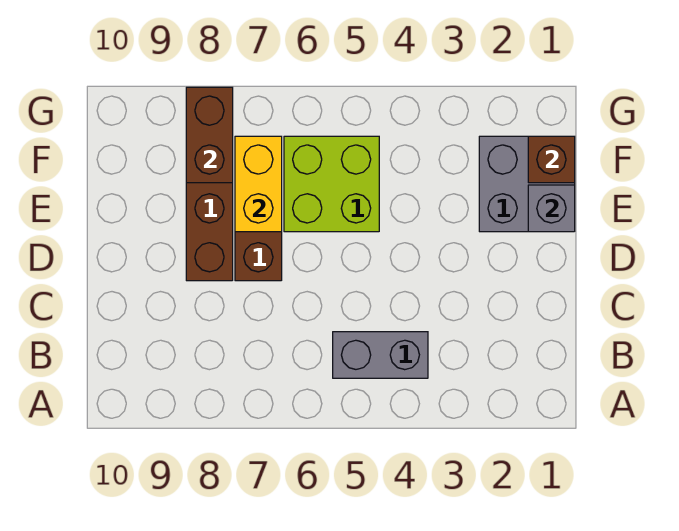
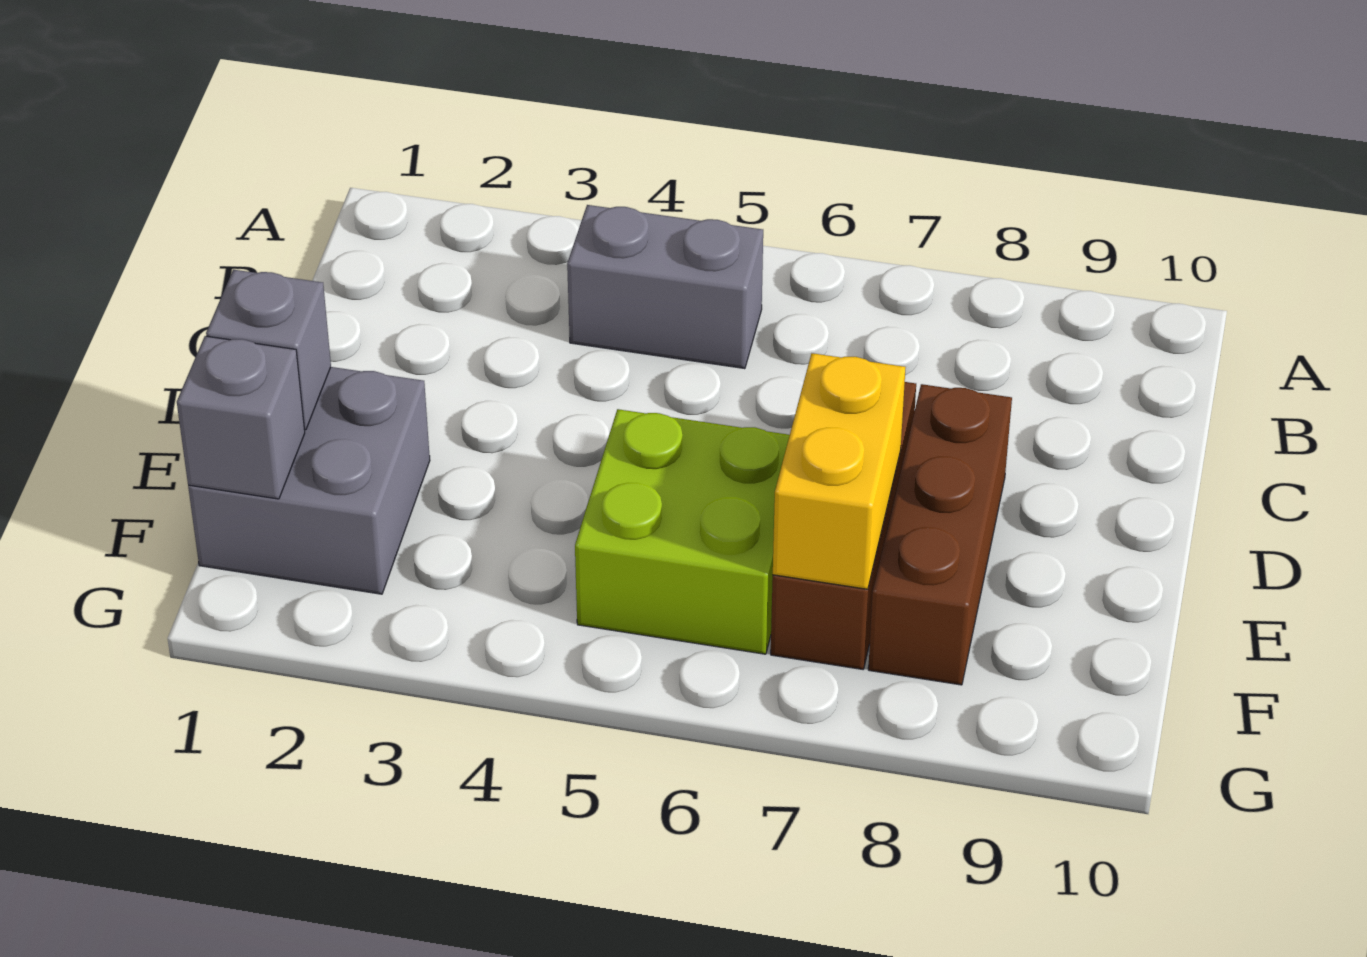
brown 1x1 brick [528,136,575,183] -> grey 1x1 brick [177,336,305,499]
brown 1x2 brick [186,87,233,183] -> none

